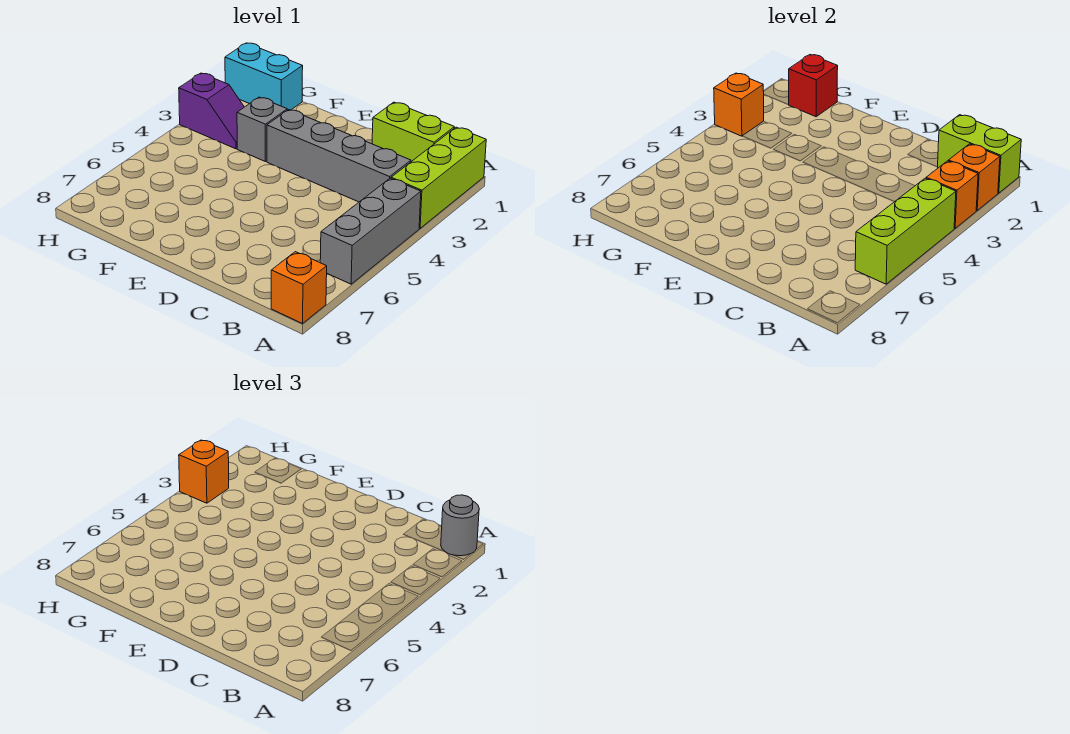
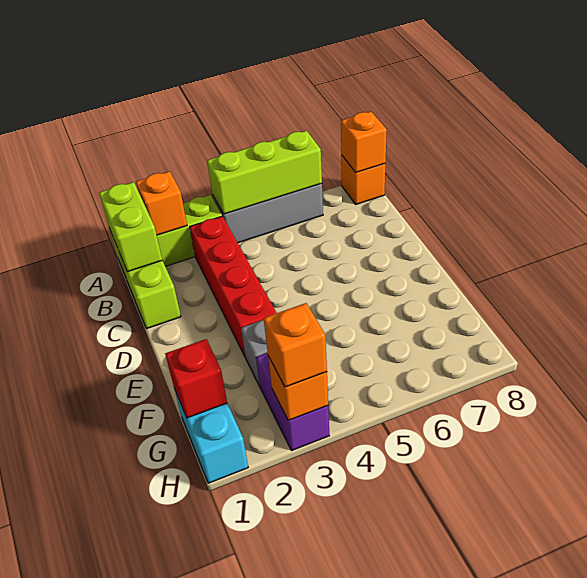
grey 1x1 round brick [441,495,479,556] -> none
orange 1x1 brick [926,161,978,228] -> orange 1x1 brick moved to [341,112,387,172]
grey 1x4 brick [267,110,411,202] -> red 1x4 brick [190,216,276,356]
purple 1x2 slope [179,73,244,149] -> purple 1x2 brick [256,353,329,451]

